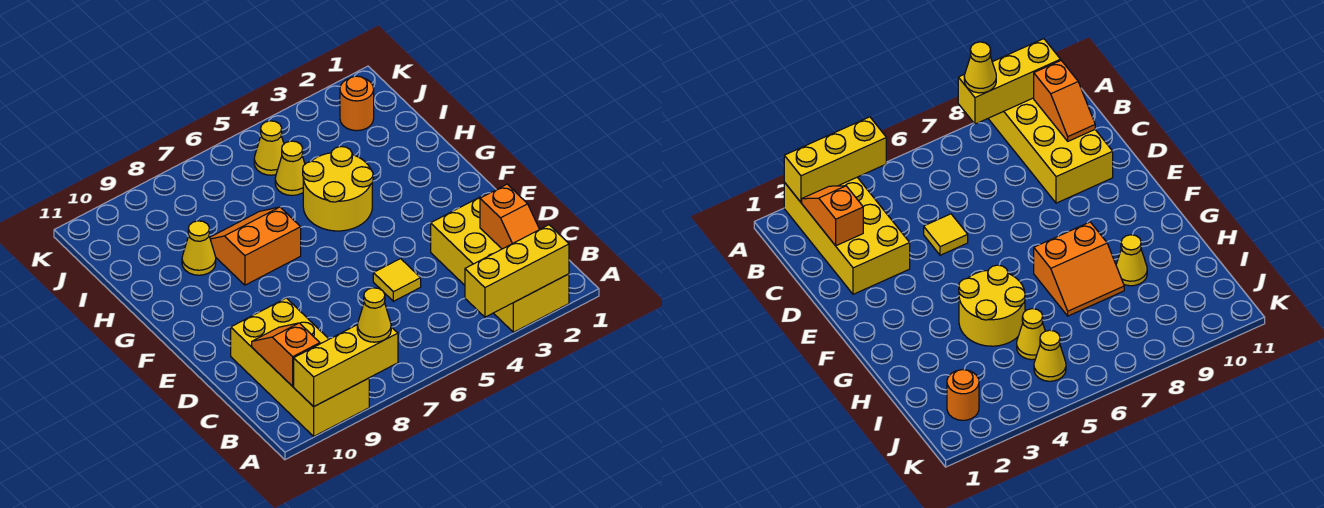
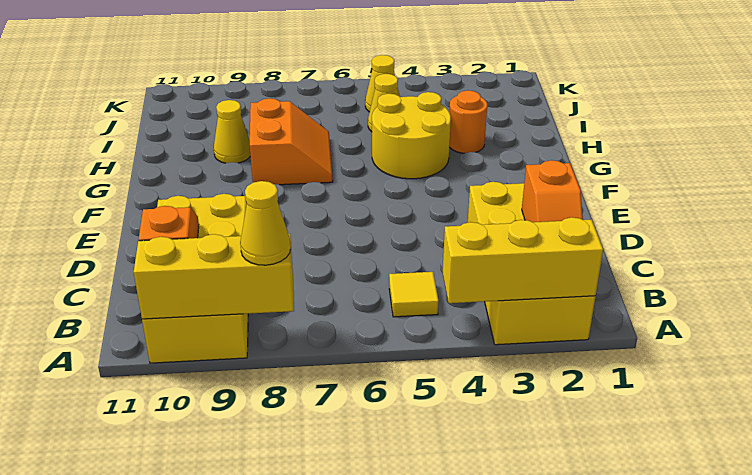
yellow 1x1 tile [373,259,421,301] -> yellow 1x1 tile moved to [389,272,439,317]
orange 2x2 slope [210,207,301,285] -> orange 2x2 slope turned to [250,98,333,185]
orange 1x1 round brick [340,76,374,131] -> orange 1x1 round brick moved to [449,90,487,153]

